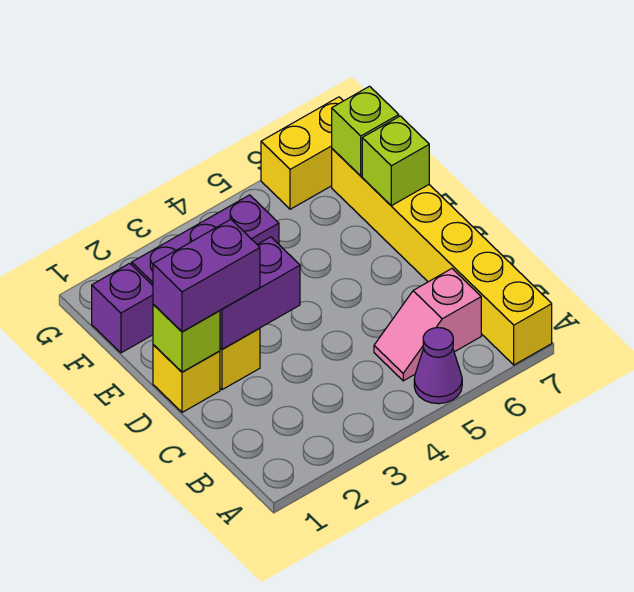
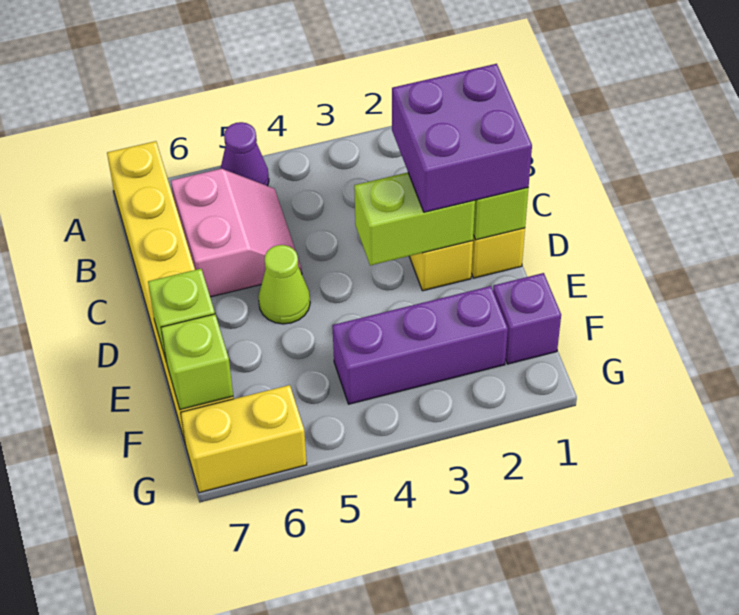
pink 1x2 slope [374,269,481,381] -> pink 2x2 slope [171,169,302,297]
purple 1x2 brick [153,219,260,332] -> purple 2x2 brick [392,64,532,212]
purple 1x2 brick [220,237,300,349] -> lime 1x2 brick [354,173,475,265]
none -> lime 1x1 cone [258,245,310,324]

